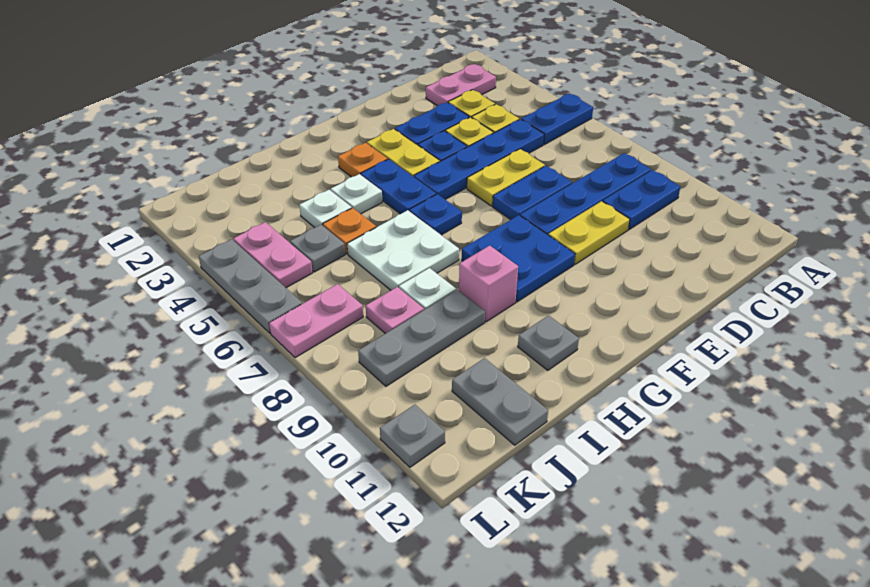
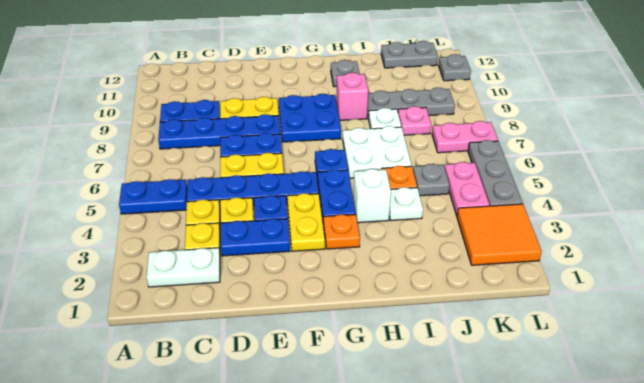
pink 1x2 plate [426,64,496,106] -> white 1x2 plate [147,248,220,287]
white 1x1 plate [331,174,382,214] -> white 1x1 brick [353,169,391,223]
grey 1x2 plate [452,358,548,445] -> grey 1x2 plate turned to [381,41,438,68]
none -> orange 2x2 tile [457,204,542,265]

